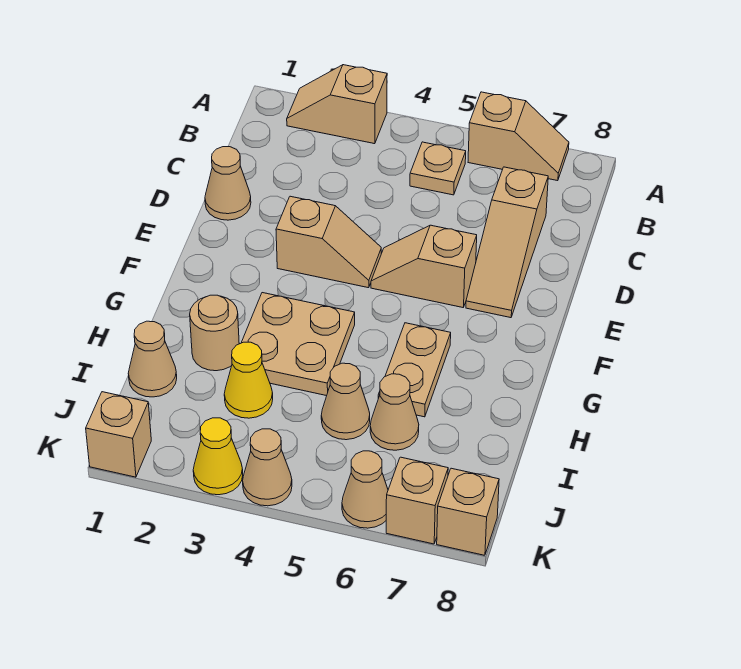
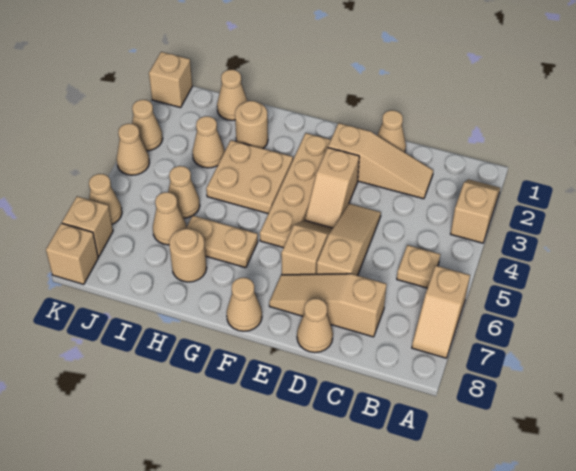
none -> tan 1x3 slope [328,123,433,199]
none -> tan 1x3 slope [317,204,381,276]
none -> tan 1x1 cone [297,298,333,353]
none -> tan 1x4 plate [260,133,331,248]
none -> tan 1x1 cone [226,278,262,331]
none -> tan 1x1 round brick [169,228,207,282]
yellow 1x1 cone [224,342,273,418] -> tan 1x1 cone [192,116,225,168]
yellow 1x1 cone [193,418,243,495] -> tan 1x1 cone [132,100,163,151]

